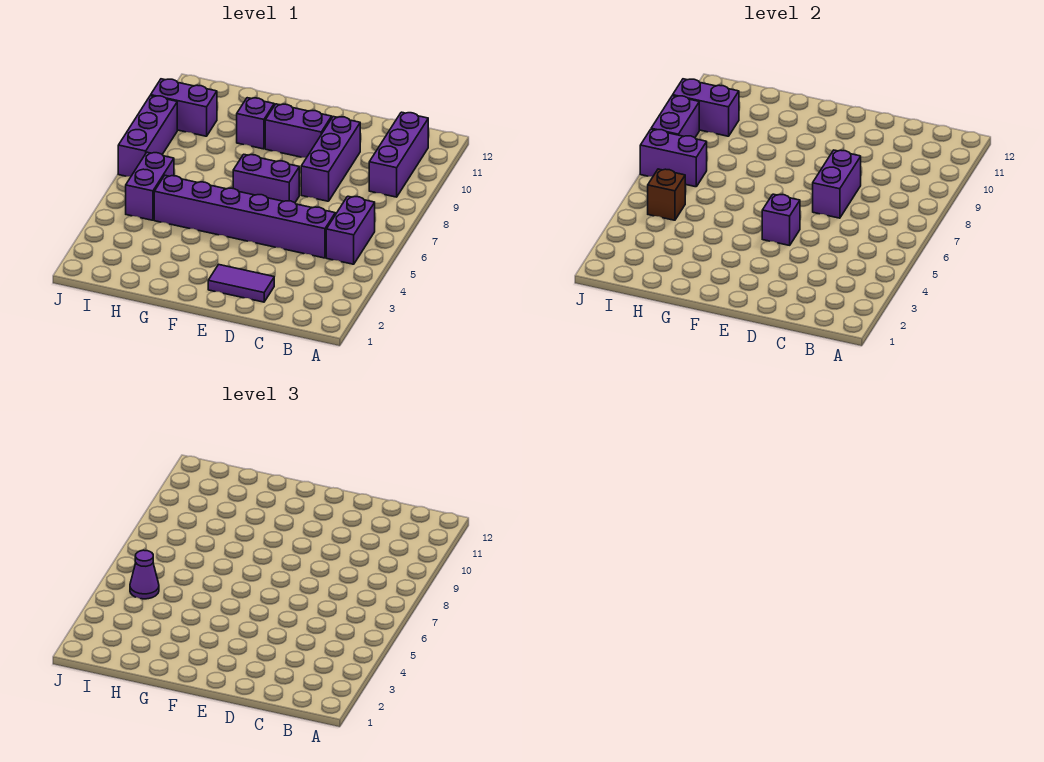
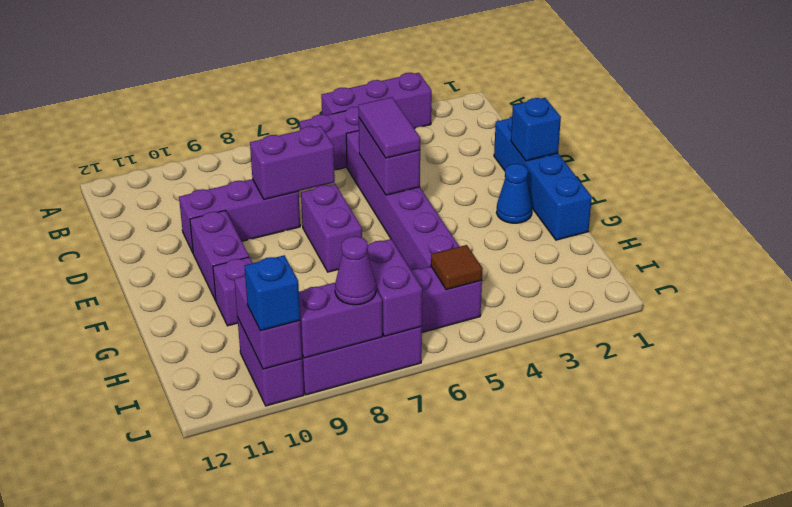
purple 1x3 brick [369,112,428,197] -> purple 1x3 brick moved to [321,73,432,129]
none -> blue 1x4 brick [494,116,592,240]
purple 1x2 tile [208,264,274,302] -> purple 1x2 tile moved to [358,97,420,158]
none -> blue 1x1 brick [511,98,561,161]
purple 1x1 brick [762,194,800,245] -> purple 1x2 brick [359,118,420,195]
none -> blue 1x1 cone [496,164,532,223]
brown 1x1 brick [648,169,685,220] -> brown 1x1 tile [431,245,483,290]
purple 1x1 cone [130,550,159,599] -> purple 1x1 cone moved to [335,236,376,305]
none -> blue 1x1 brick [245,255,300,331]

